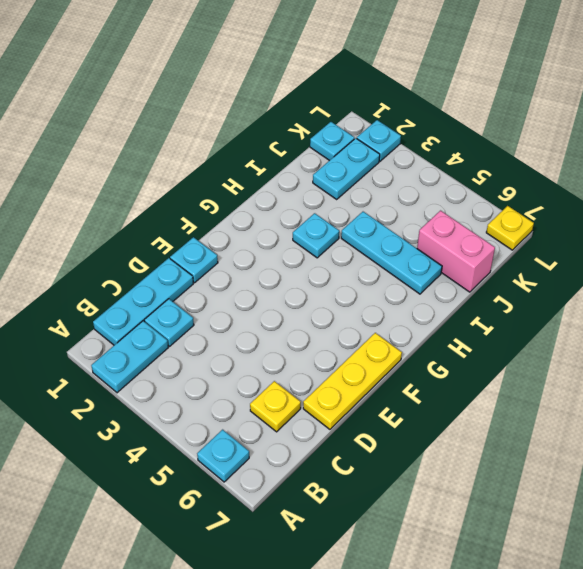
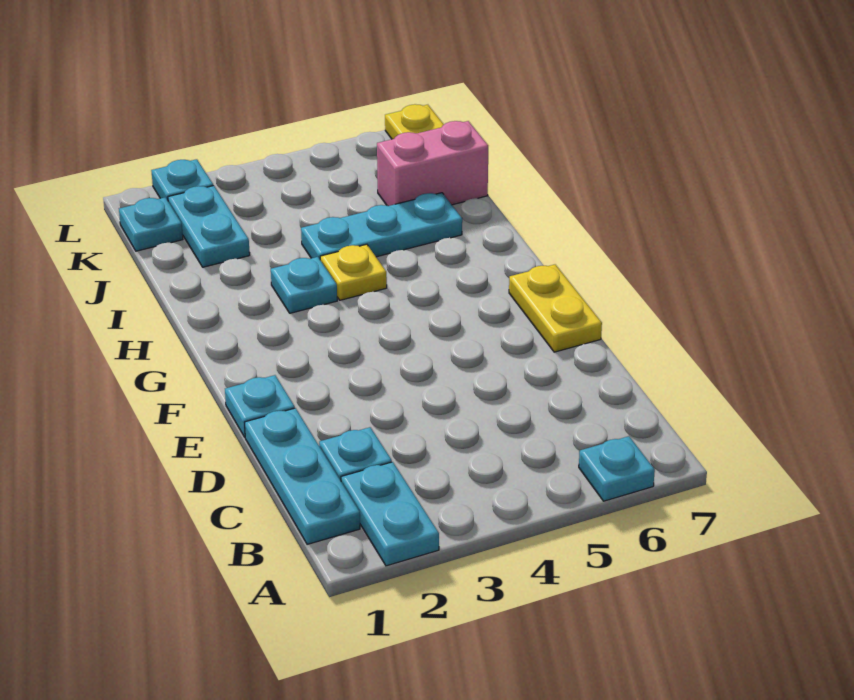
yellow 1x1 plate [250,381,301,432] -> yellow 1x1 plate moved to [320,244,387,300]
yellow 1x3 plate [303,333,402,429] -> yellow 1x2 plate [509,265,602,352]

